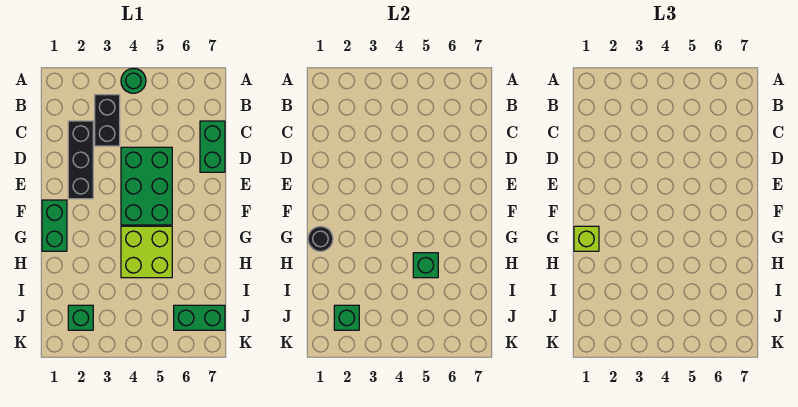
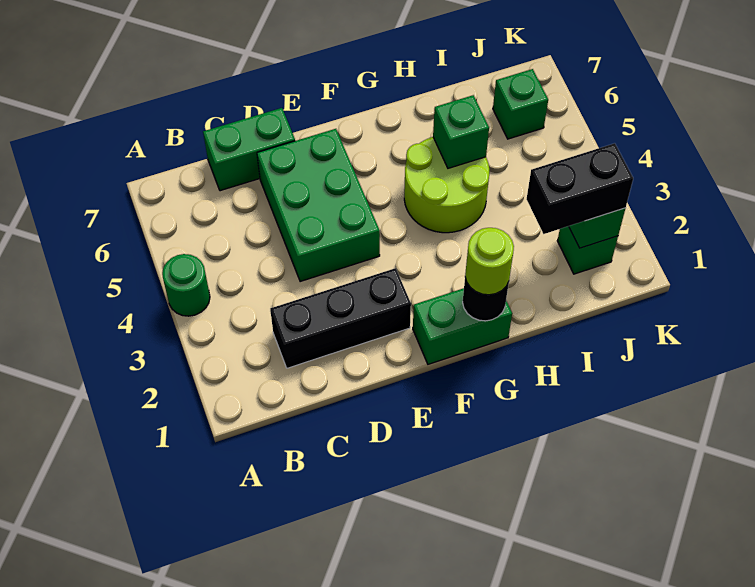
black 1x2 brick [95,95,120,146] -> black 1x2 brick moved to [527,143,633,234]
green 2x3 brick [121,147,172,225] -> green 2x3 brick turned to [257,129,380,282]
lime 1x1 brick [574,226,599,251] -> lime 1x1 round brick [465,228,514,295]
lime 2x2 brick [121,226,172,278] -> lime 2x2 round brick [404,137,489,233]
green 1x2 brick [174,305,225,330] -> green 1x1 brick [493,69,548,139]

